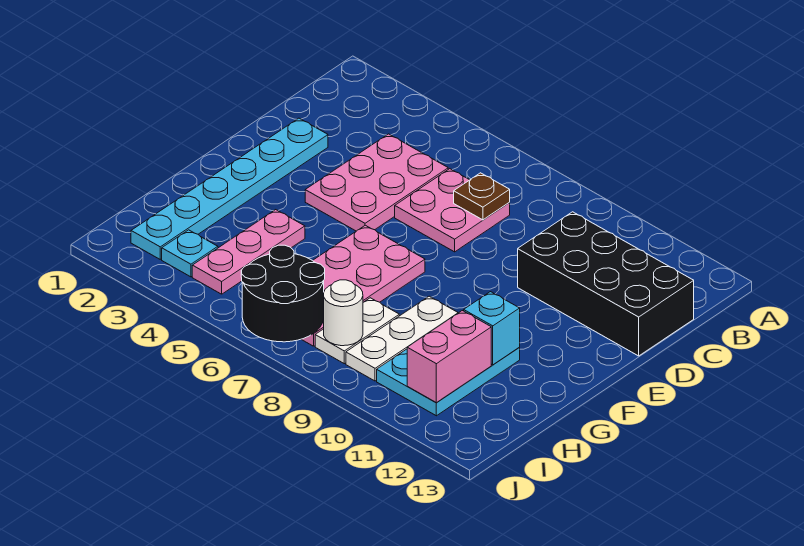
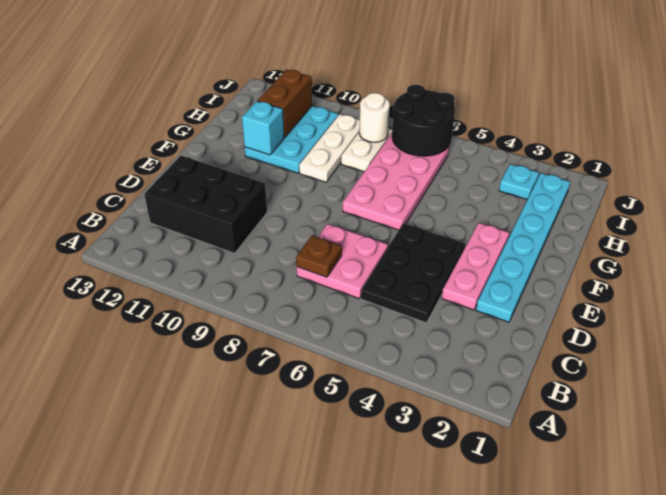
pink 2x3 plate [305,134,448,231] -> black 2x3 plate [361,223,465,323]
black 2x4 brick [518,212,694,356] -> black 2x3 brick [144,156,267,253]
pink 1x3 plate [192,210,305,294] -> pink 1x3 plate moved to [442,223,509,310]
pink 1x2 brick [407,311,491,403] -> brown 1x2 brick [258,69,312,137]

